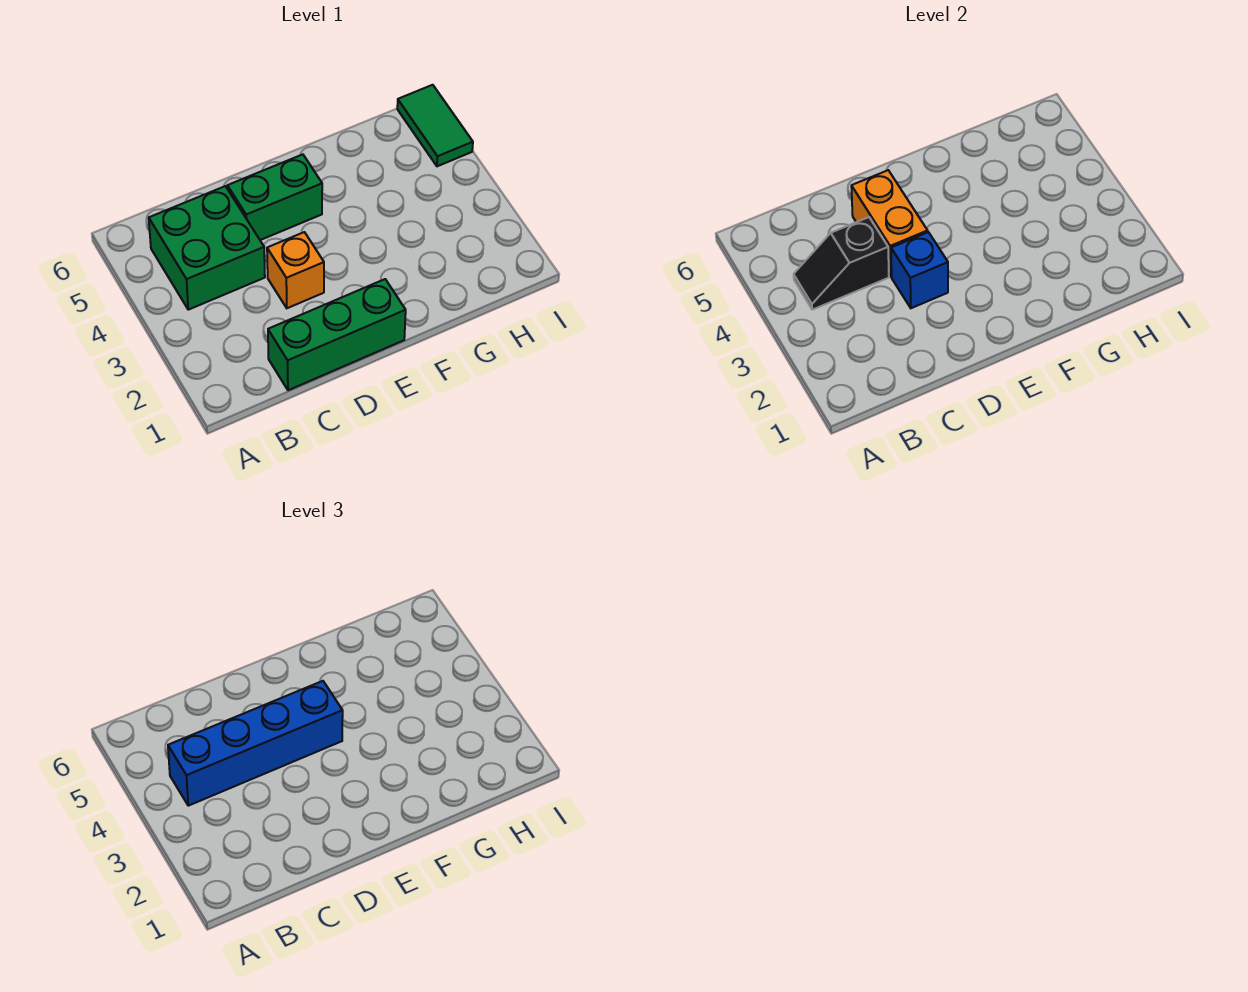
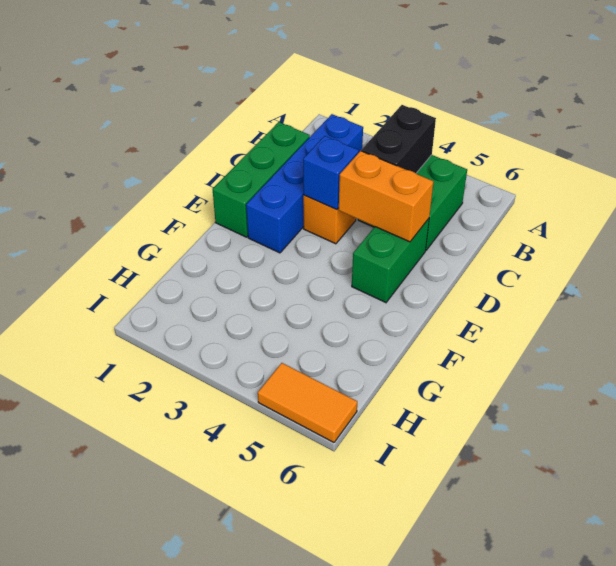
black 1x2 slope [794,217,889,310] -> black 1x2 brick [362,105,436,173]
blue 1x4 brick [168,681,343,806] -> blue 1x4 brick moved to [246,114,363,253]
green 1x2 tile [397,85,473,166] -> orange 1x2 tile [258,363,357,442]

